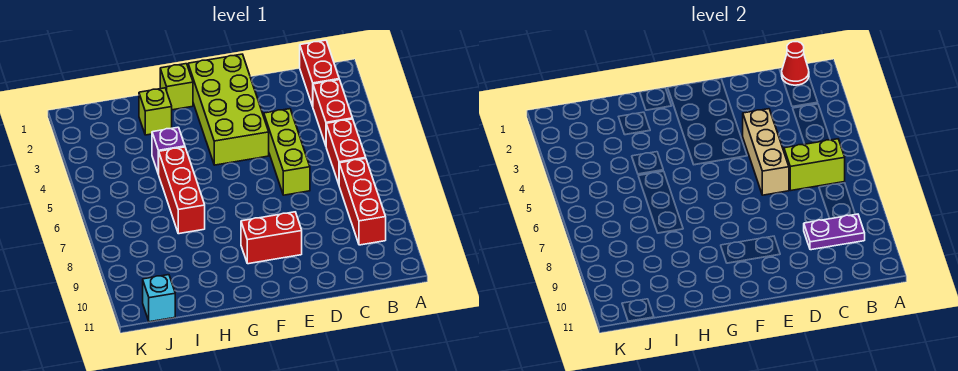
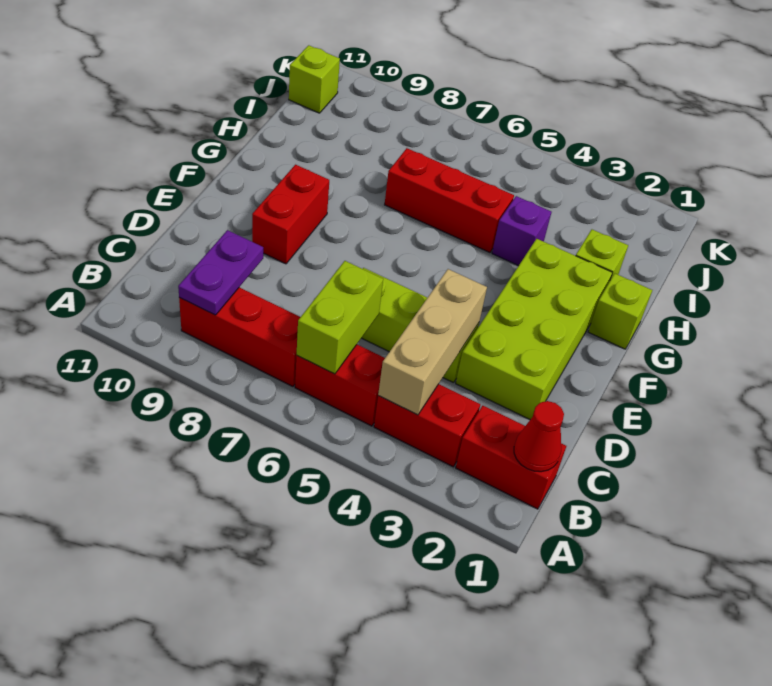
tan 1x3 brick [743,109,789,195] -> tan 1x3 brick turned to [378,269,487,415]
lime 2x4 brick [188,54,269,165] -> lime 2x4 brick turned to [456,239,613,419]
cyan 1x1 brick [143,275,175,322] -> lime 1x1 brick [289,45,340,113]

